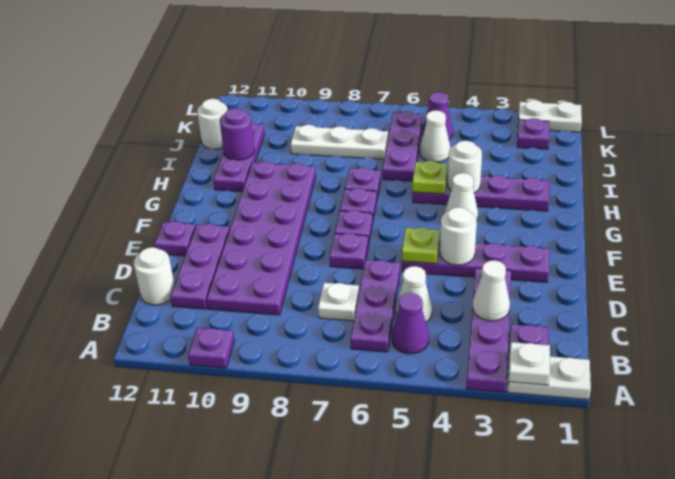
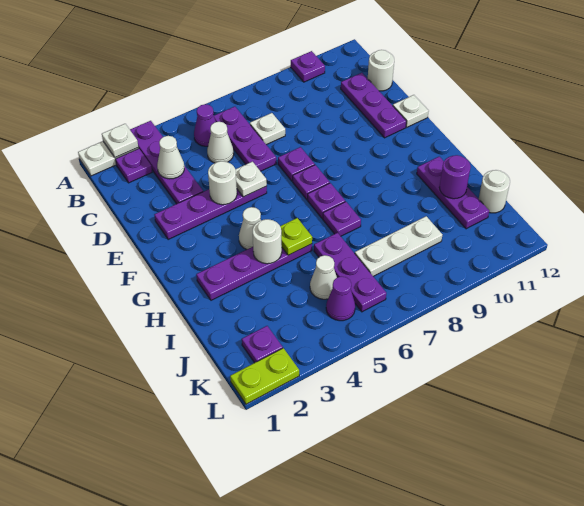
purple 2x6 plate [207,161,316,315] -> none
lime 1x1 plate [402,227,440,264] -> white 1x1 plate [235,162,267,197]
purple 1x1 plate [154,221,196,256] -> white 1x1 plate [393,95,429,127]
white 1x2 plate [518,100,582,132] -> lime 1x2 plate [230,348,299,404]

